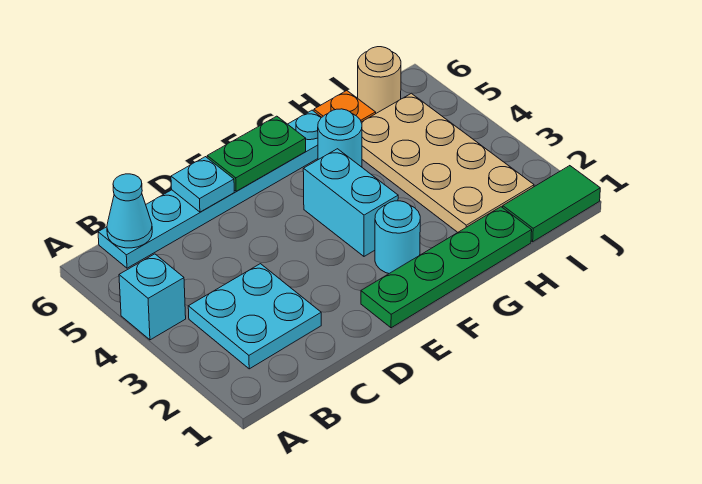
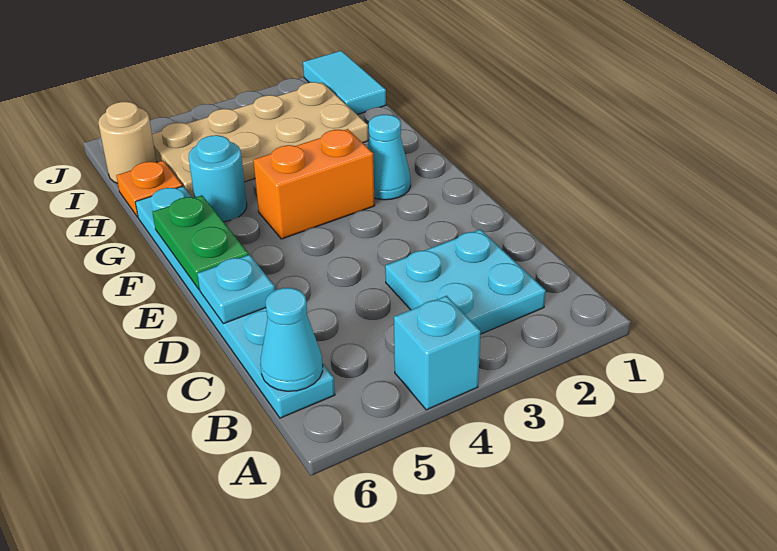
green 1x4 plate [361,207,532,328] -> none
cyan 1x1 round brick [375,201,420,273] -> cyan 1x1 cone [367,115,411,200]
cyan 1x2 brick [303,149,398,256] -> orange 1x2 brick [253,129,375,239]
green 1x2 tile [503,166,600,242] -> cyan 1x2 tile [303,51,386,115]

